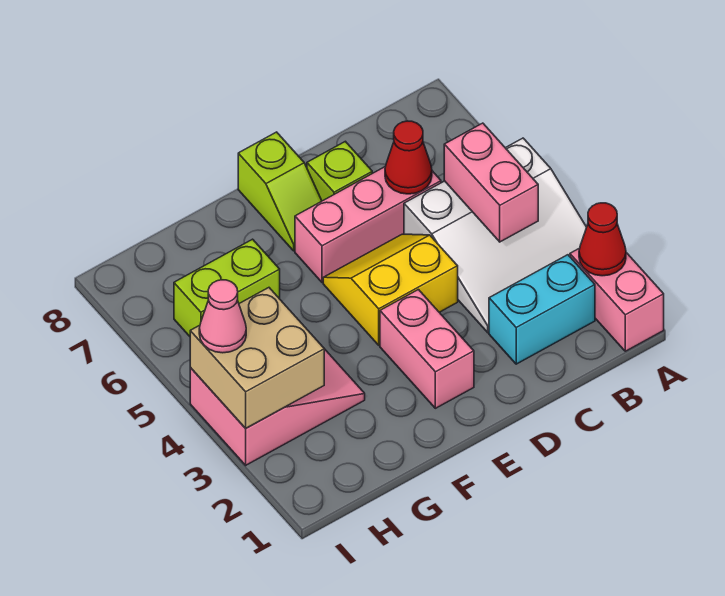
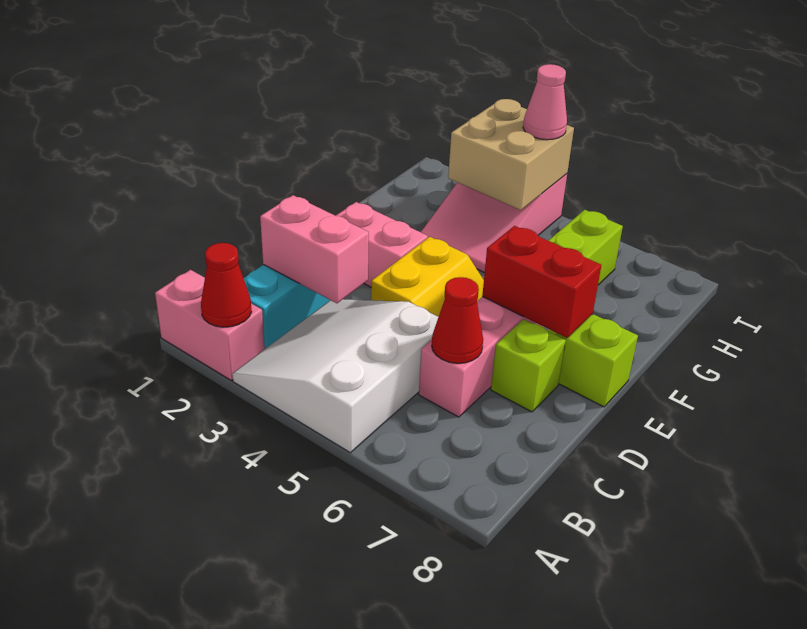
pink 1x2 brick [444,123,538,242] -> pink 1x2 brick moved to [260,195,369,303]
none -> red 1x2 brick [482,226,601,338]

